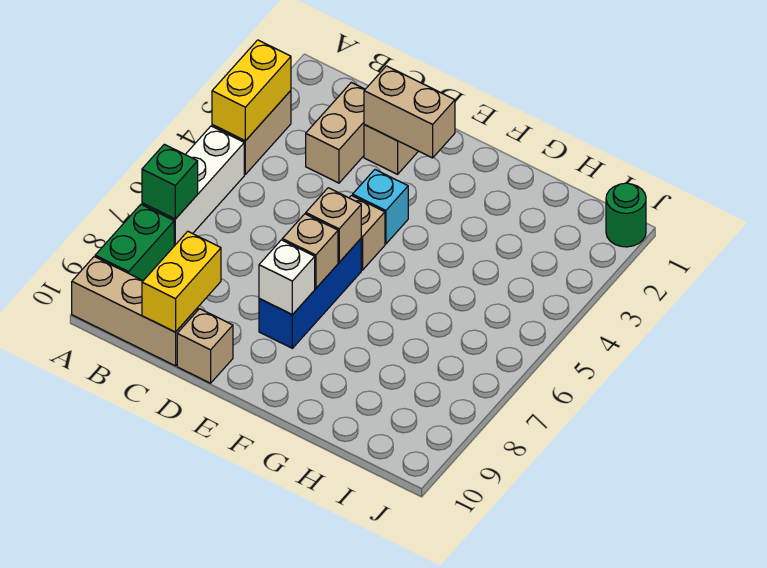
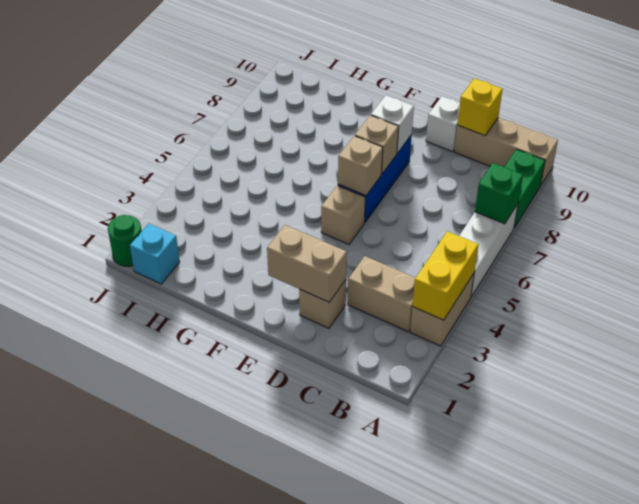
tan 1x2 brick [306,82,365,183] -> tan 1x2 brick turned to [348,256,415,332]
yellow 1x2 brick [142,231,221,332] -> yellow 1x1 brick [458,78,502,136]
tan 1x1 brick [177,309,233,383] -> white 1x1 brick [426,96,460,152]
cyan 1x1 brick [353,170,408,244] -> cyan 1x1 brick moved to [130,224,180,284]

